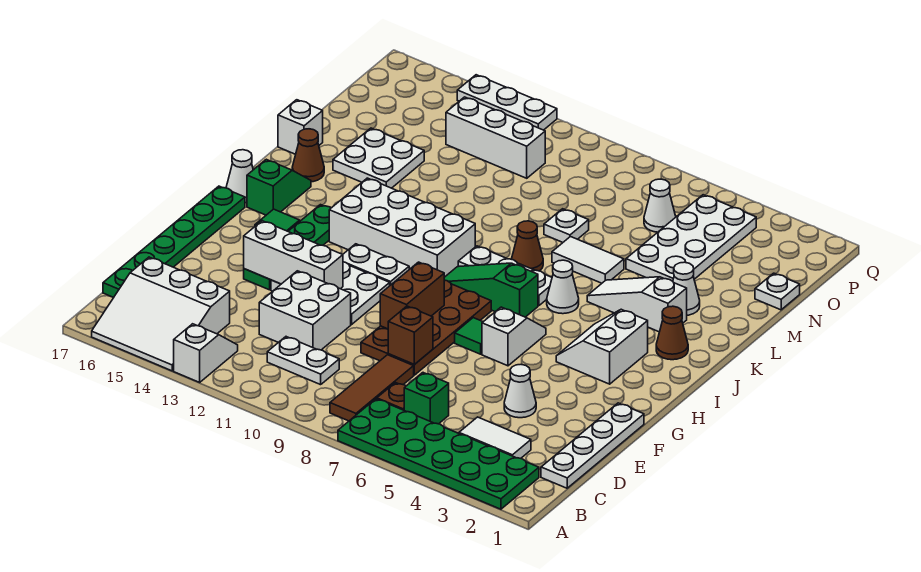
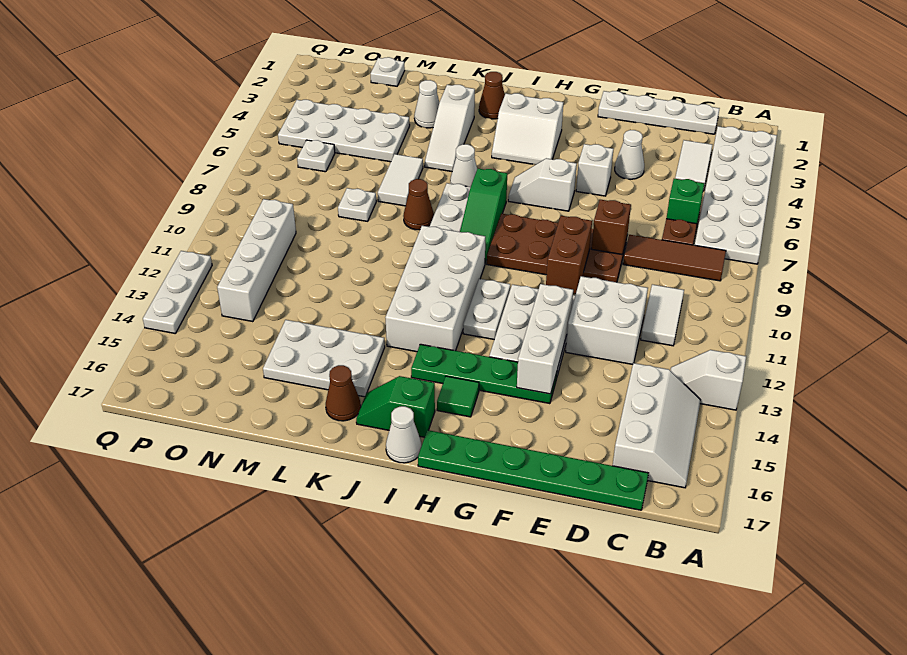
green 2x6 plate [338,399,539,509] -> white 2x6 plate [695,126,777,264]
white 3x3 slope [92,257,230,371] -> white 2x3 slope [613,363,700,488]
white 1x2 plate [267,337,339,385] -> white 1x2 tile [641,284,684,346]
brown 1x2 brick [380,262,444,329] -> brown 1x2 brick turned to [546,216,592,294]
green 1x1 tile [455,318,483,354] -> none
white 2x2 plate [333,128,424,188] -> white 2x3 plate [263,320,385,397]
white 1x1 brick [278,100,323,154] -> white 1x1 brick moved to [576,144,613,196]
white 1x1 cone [644,179,676,232] -> white 1x1 plate [297,140,335,172]
white 1x3 brick [446,97,545,178] -> white 1x4 brick [217,199,296,322]

